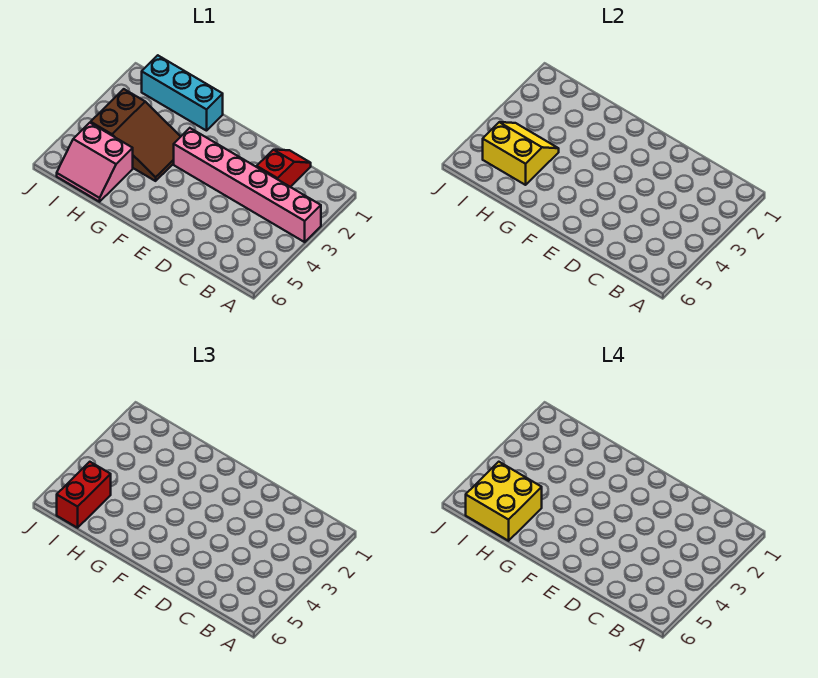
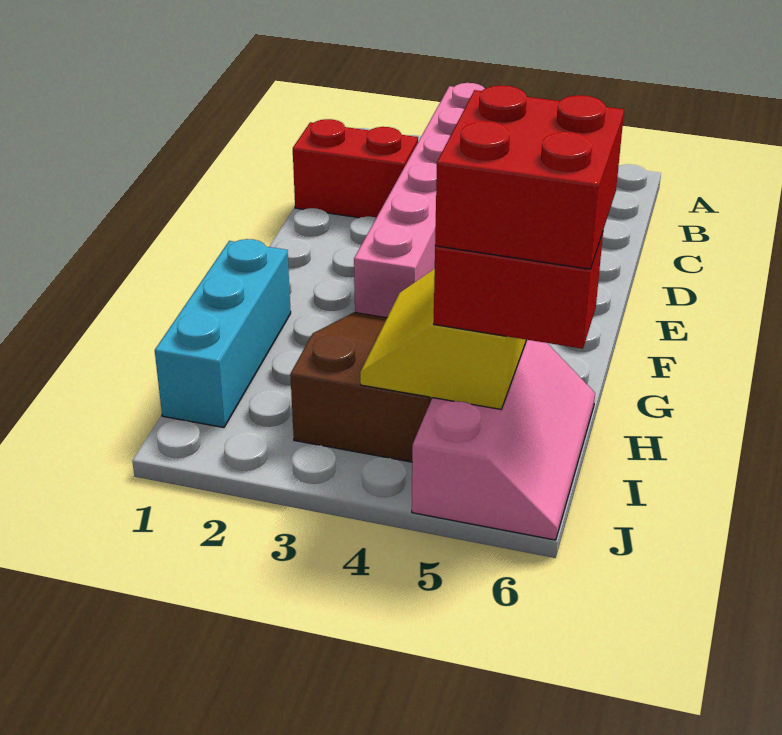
red 1x2 slope [257,150,311,187] -> red 1x2 brick [293,119,418,218]
pink 2x2 slope [57,123,133,202] -> pink 2x3 slope [412,340,595,540]
yellow 2x2 brick [466,462,542,541] -> red 2x2 brick [435,85,624,269]

